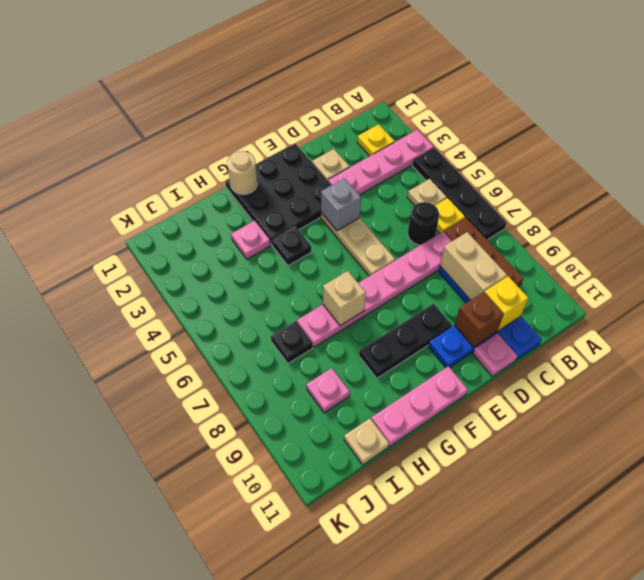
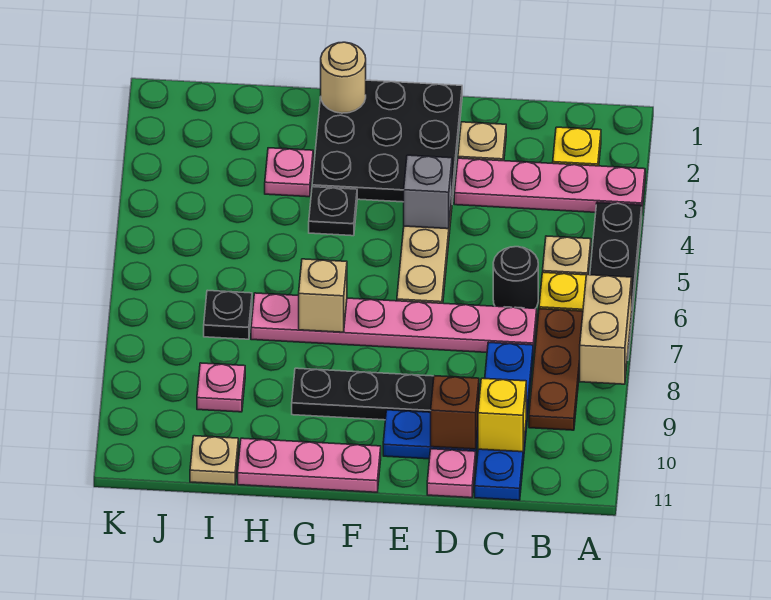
tan 1x2 brick [440,232,507,300] -> tan 1x2 brick moved to [580,275,632,384]

